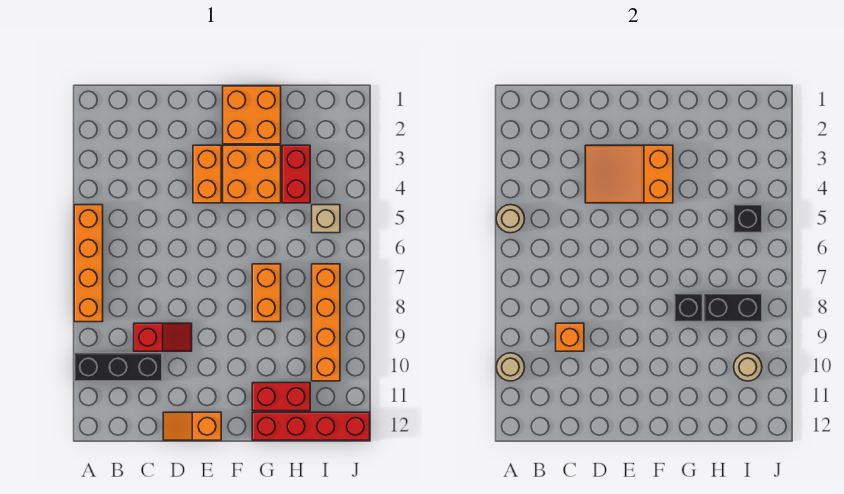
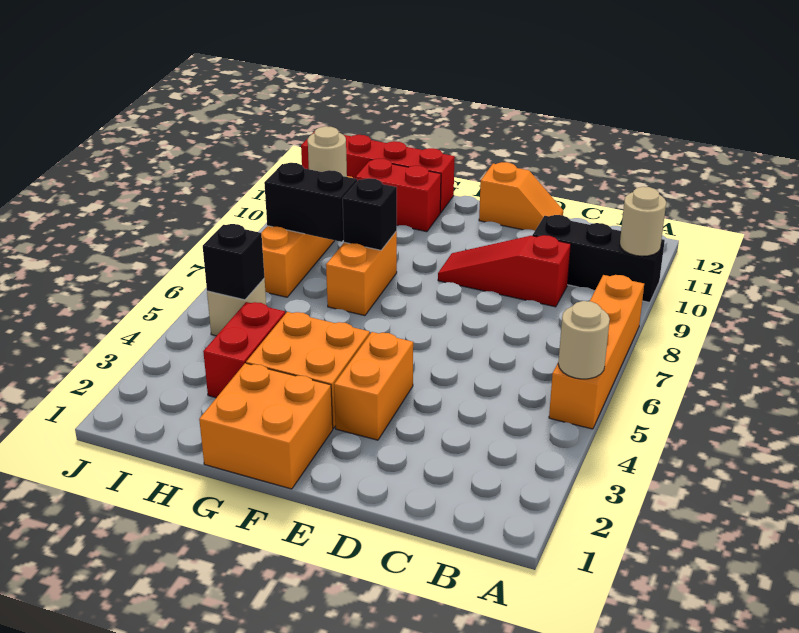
red 1x2 slope [134,323,192,351] -> red 1x3 slope [438,235,571,307]
orange 1x1 brick [556,323,584,351] -> none
orange 2x3 slope [585,145,673,203] -> none

